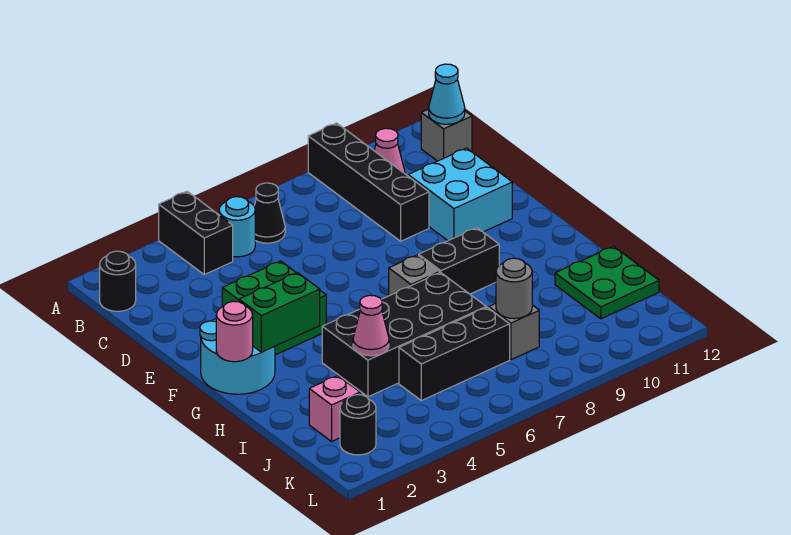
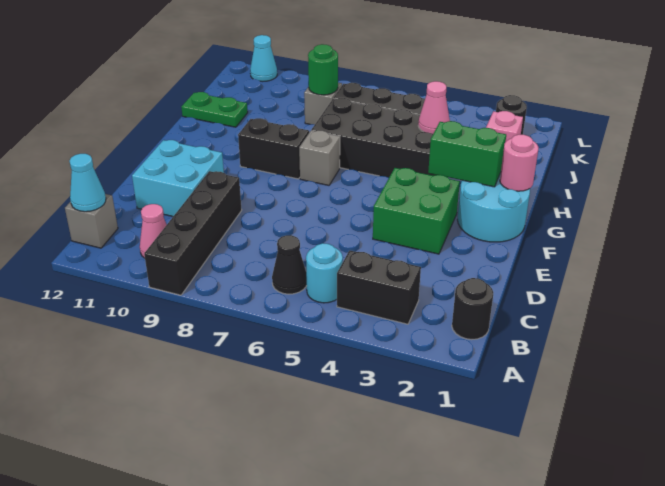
black 1x2 brick [159,191,233,275] -> black 1x2 brick turned to [337,250,421,324]
green 2x2 plate [555,246,659,319] -> green 1x2 plate [182,92,248,127]
grey 1x1 round brick [496,258,532,319] -> green 1x1 round brick [308,44,338,95]
none -> cyan 1x1 cone [250,35,277,81]

